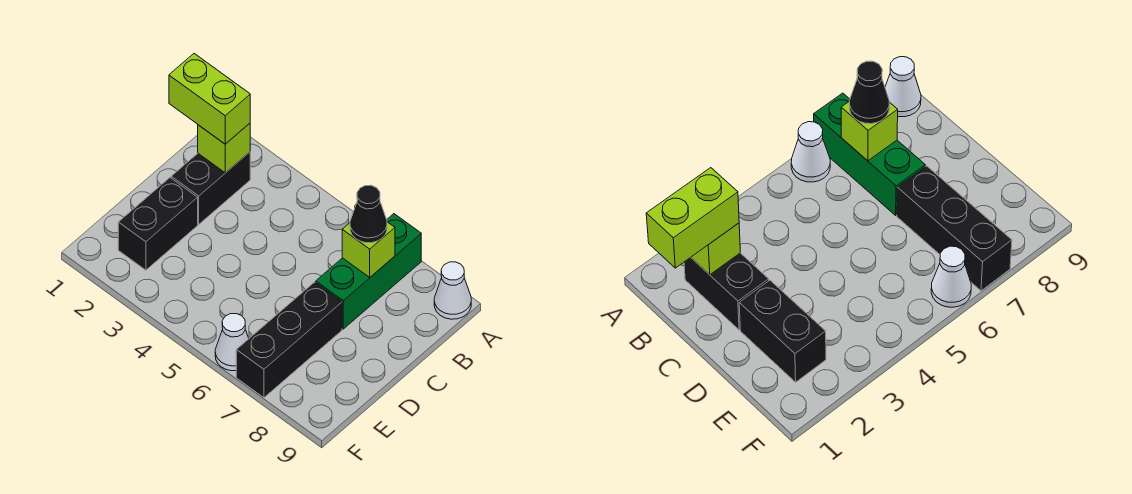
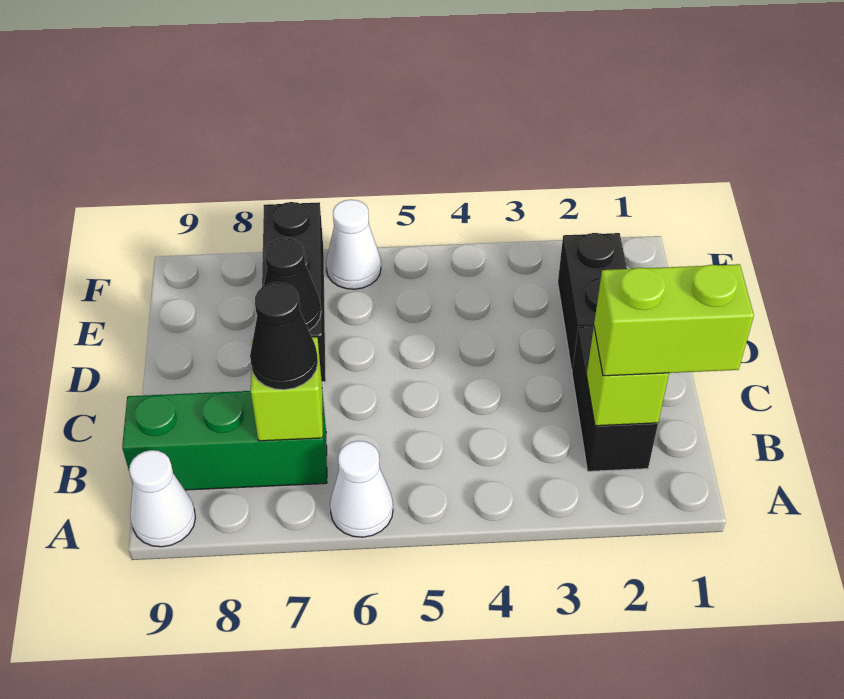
green 1x3 brick [316,214,421,329] -> green 1x3 brick turned to [122,391,327,490]
none -> black 1x1 cone [264,238,321,330]

